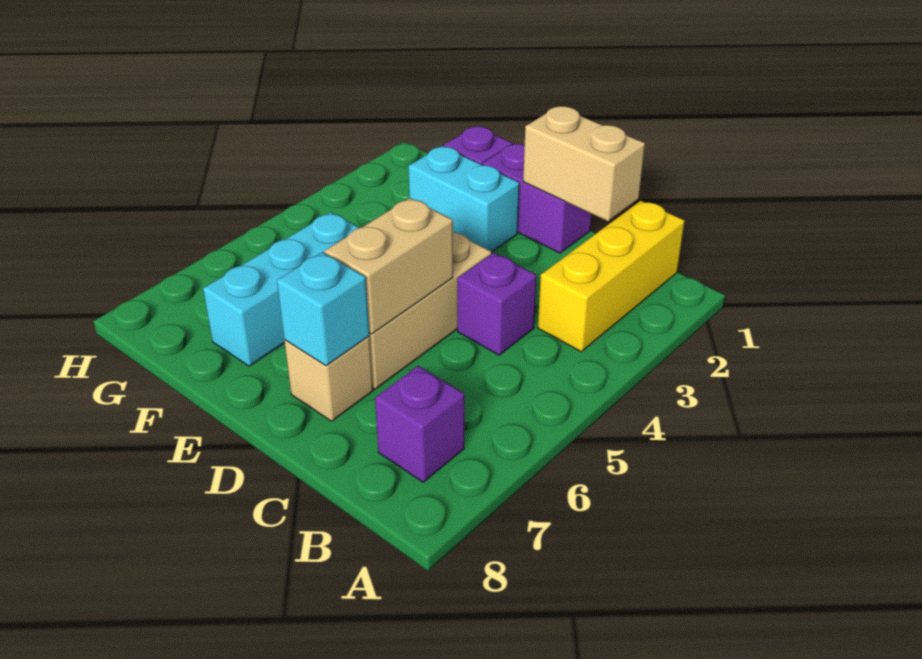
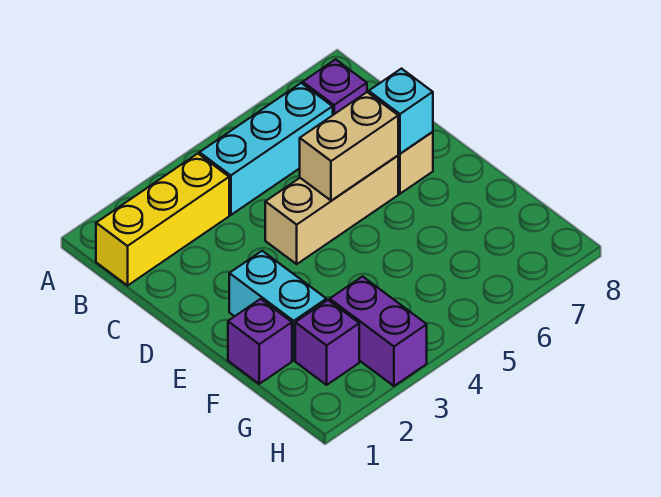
tan 1x2 brick [523,106,645,221] -> none
purple 1x1 brick [457,253,537,355] -> purple 1x1 brick moved to [295,300,359,385]
purple 1x2 brick [482,144,592,253] -> purple 1x2 brick moved to [330,277,427,386]
cyan 1x3 brick [203,212,360,366] -> cyan 1x3 brick moved to [199,83,333,215]

